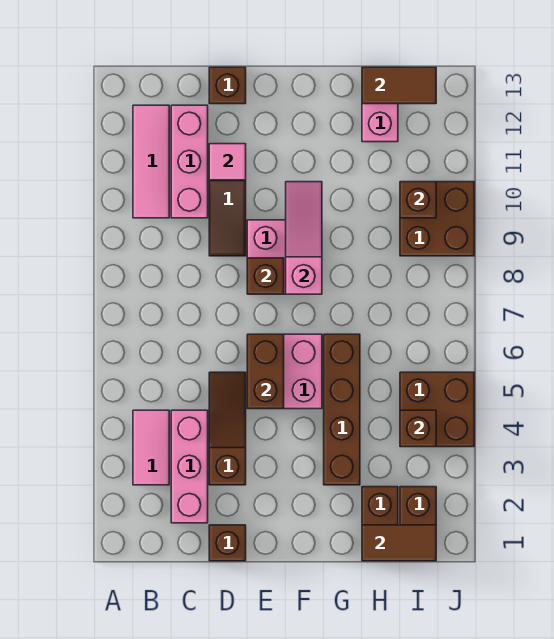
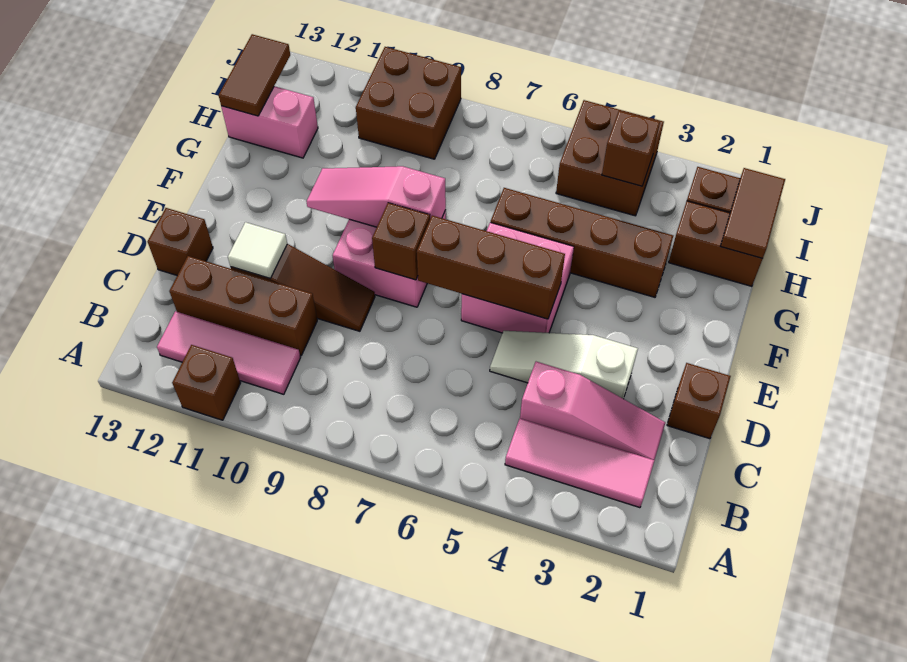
pink 1x2 tile [133,410,169,485] -> pink 1x3 tile [505,419,654,508]
pink 1x3 brick [171,410,208,523] -> pink 1x3 slope [520,362,665,460]
pink 1x3 brick [171,105,208,218] -> brown 1x3 brick [169,256,317,356]
brown 1x3 slope [209,372,246,485] -> white 1x3 slope [490,331,638,399]
pink 1x1 tile [209,144,246,180] -> white 1x1 tile [228,222,287,278]
brown 1x2 brick [247,334,284,409] -> brown 1x3 brick [417,216,565,319]
brown 1x1 brick [400,182,436,218] -> brown 1x1 brick moved to [172,345,240,420]

